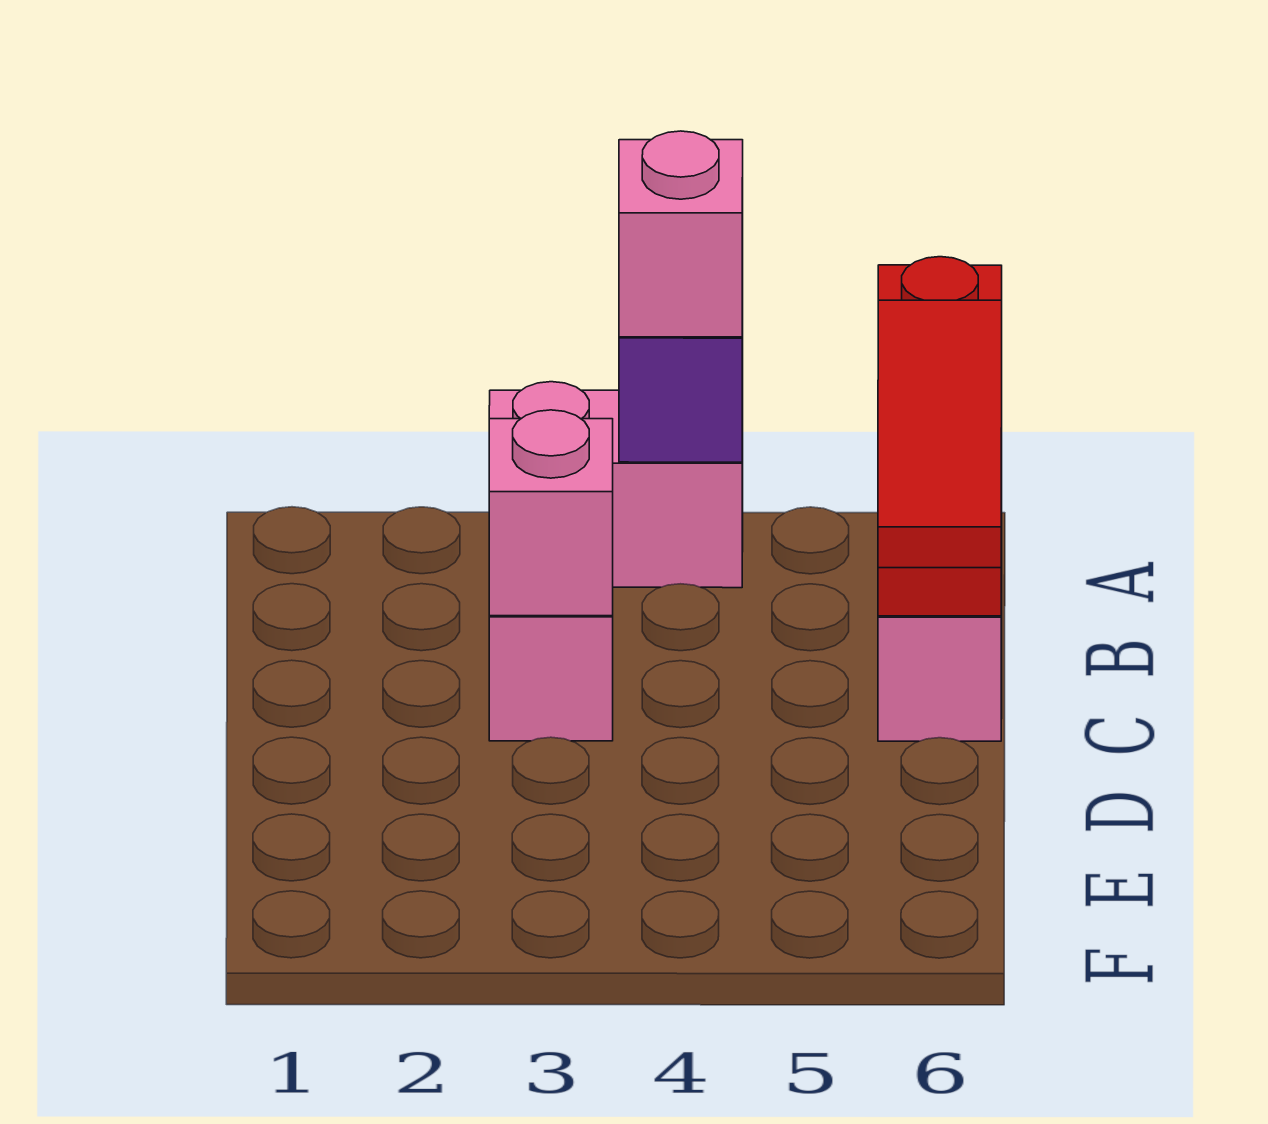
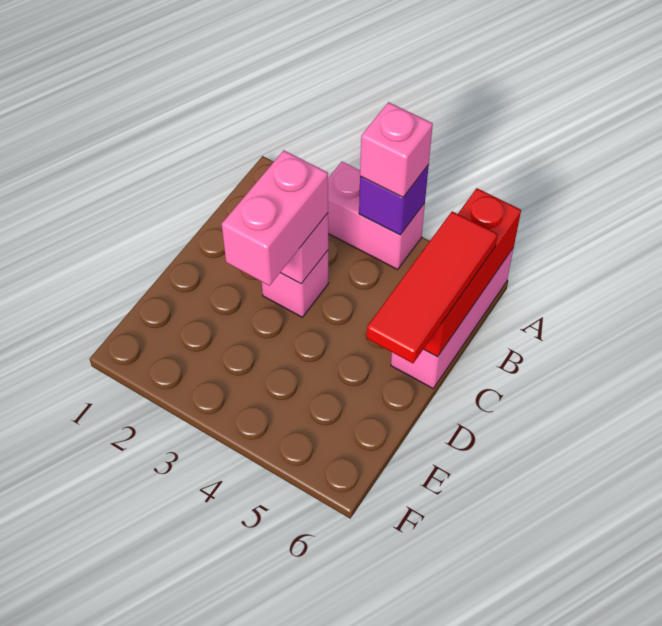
none -> pink 1x2 brick [222,150,328,286]

